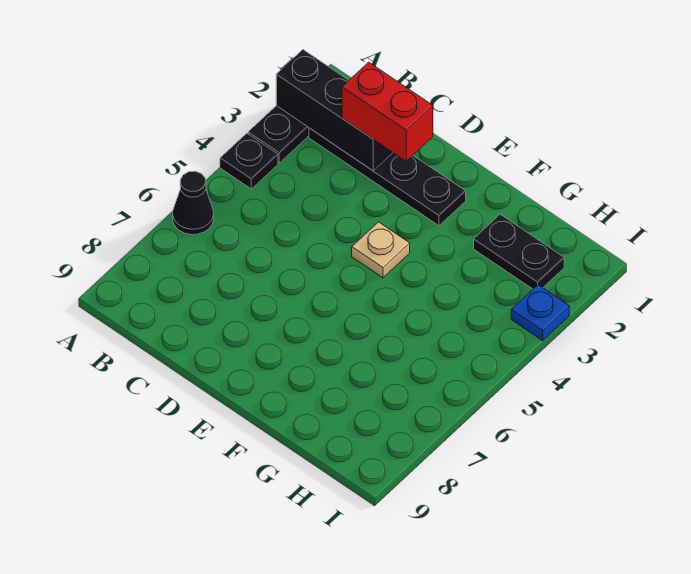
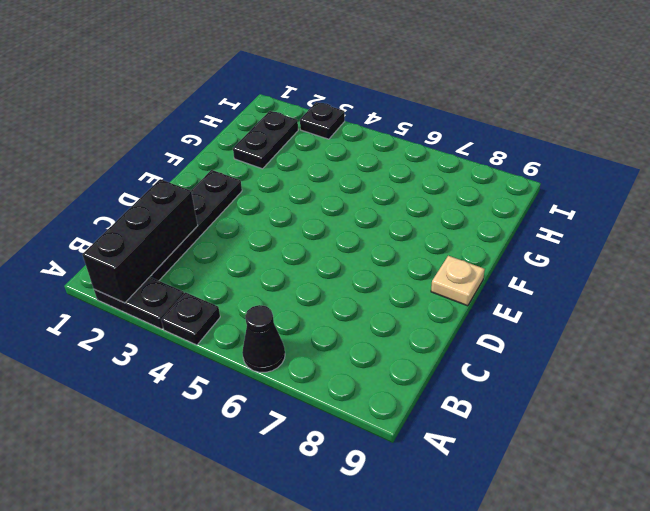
red 1x2 brick [342,62,433,161] -> none
tan 1x1 plate [352,222,410,278] -> tan 1x1 plate moved to [431,256,485,306]
blue 1x1 plate [511,285,569,340] -> black 1x1 plate [300,102,345,139]

